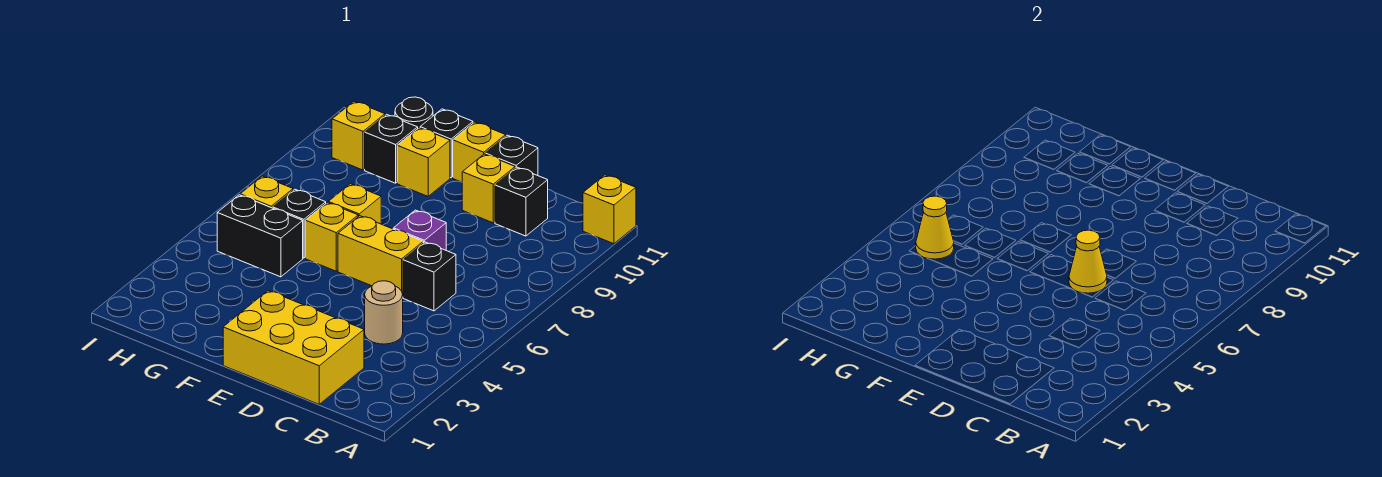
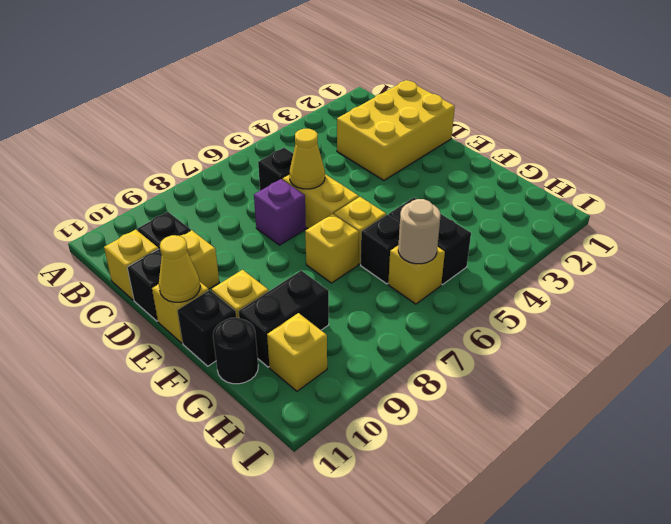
yellow 1x1 brick [583,175,636,244] -> yellow 1x1 brick moved to [104,229,158,300]
yellow 2x3 brick [223,291,364,404] -> yellow 2x3 brick turned to [337,80,455,180]
tan 1x1 round brick [365,281,403,344] -> tan 1x1 round brick moved to [398,199,440,264]
black 1x1 brick [365,114,418,183] -> black 1x2 brick [239,270,329,367]
yellow 1x1 cone [916,196,954,259] -> yellow 1x1 cone moved to [159,235,200,302]

